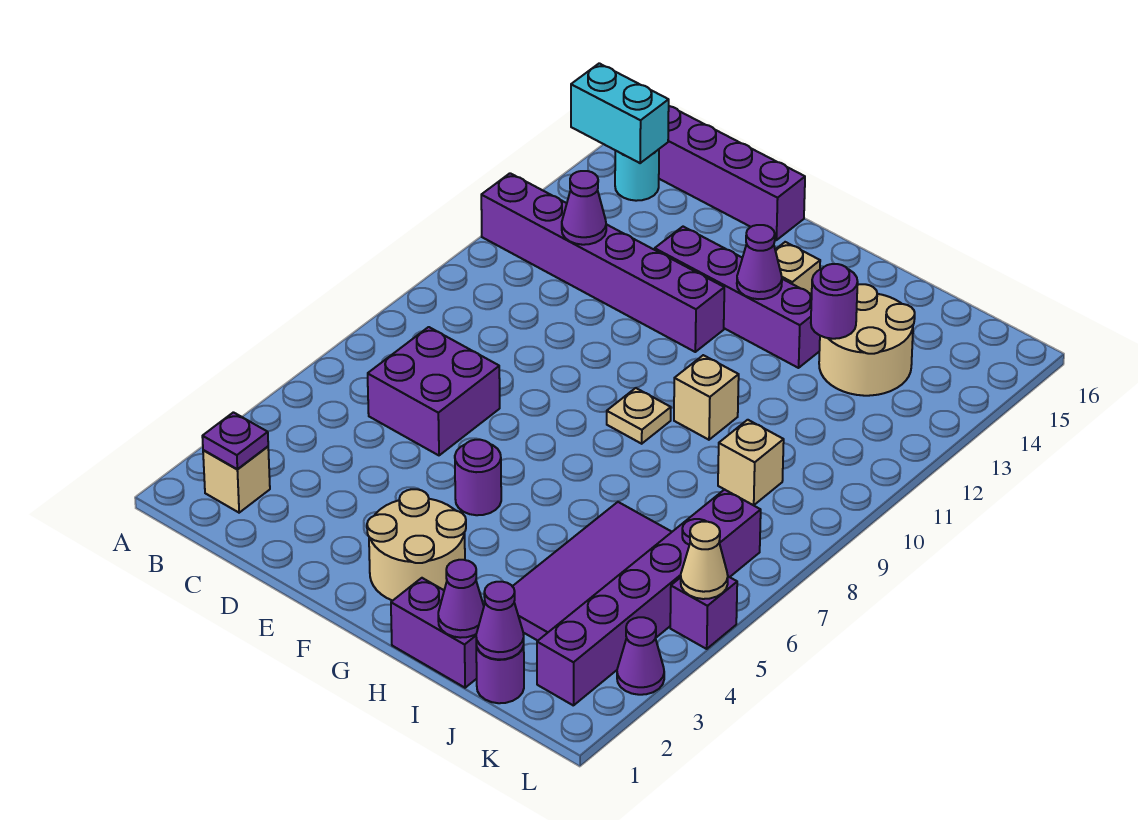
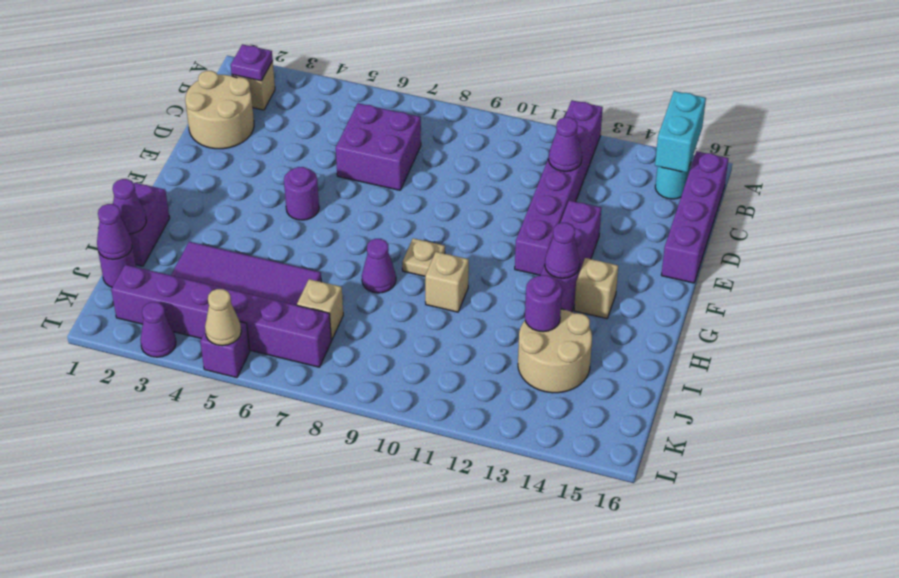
tan 2x2 round brick [367,489,466,601] -> tan 2x2 round brick moved to [185,71,254,149]
none -> purple 1x1 cone [362,239,396,293]
tan 1x1 brick [718,420,784,505] -> tan 1x1 brick moved to [297,279,343,340]

